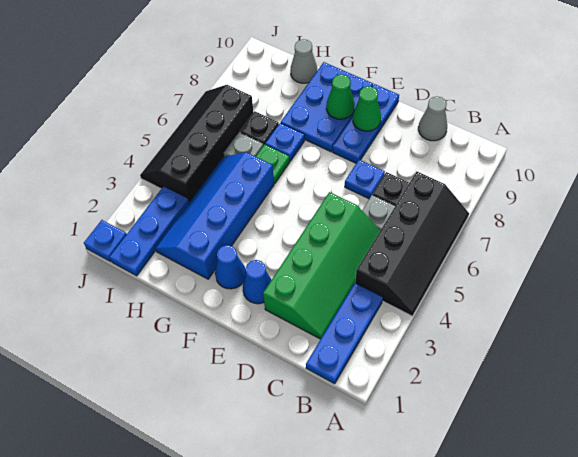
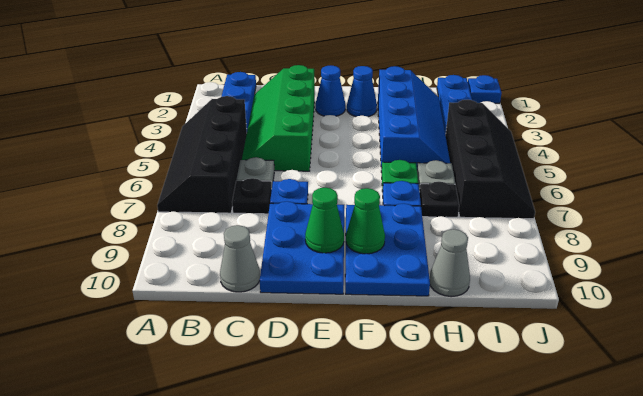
blue 1x3 plate [333,84,399,163] -> blue 2x3 plate [260,201,344,294]

